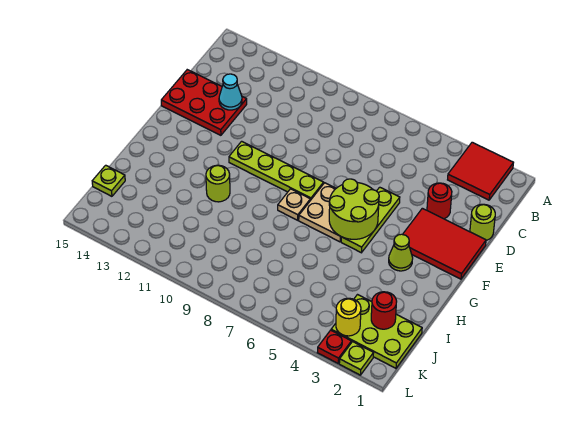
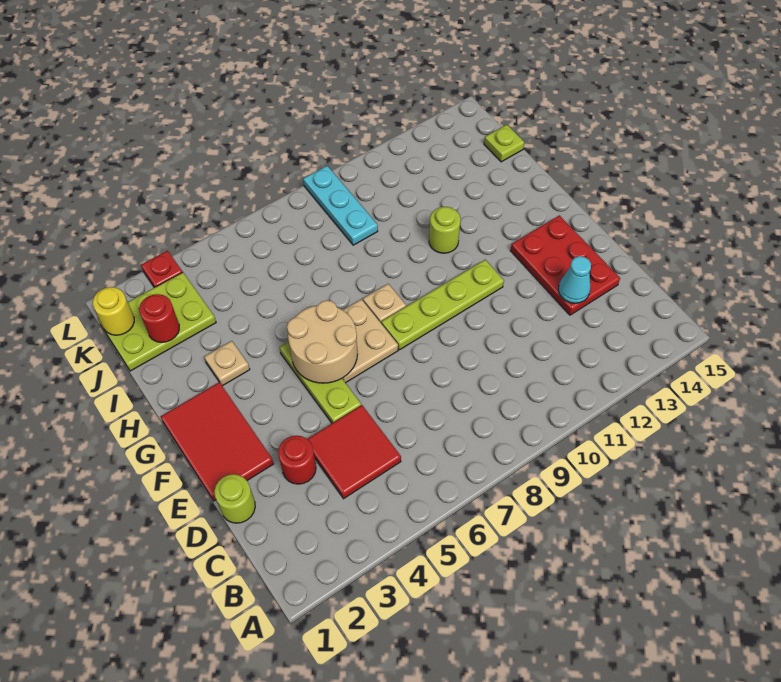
red 2x2 tile [448,142,513,200] -> red 2x2 tile moved to [308,405,401,499]
red 2x3 plate [161,70,247,135] -> red 2x3 plate turned to [510,215,620,315]
red 2x3 tile [403,208,486,279] -> red 2x3 tile turned to [161,382,274,501]
lime 2x2 round brick [329,179,379,239] -> tan 2x2 round brick [287,300,357,383]
lime 1x1 cone [389,234,413,271] -> none
none -> tan 1x1 plate [204,341,250,386]
none -> cyan 1x3 plate [303,166,378,245]
yellow 1x1 round brick [336,298,361,336] -> yellow 1x1 round brick moved to [93,287,134,335]
lime 1x1 plate [339,342,373,375] -> none

